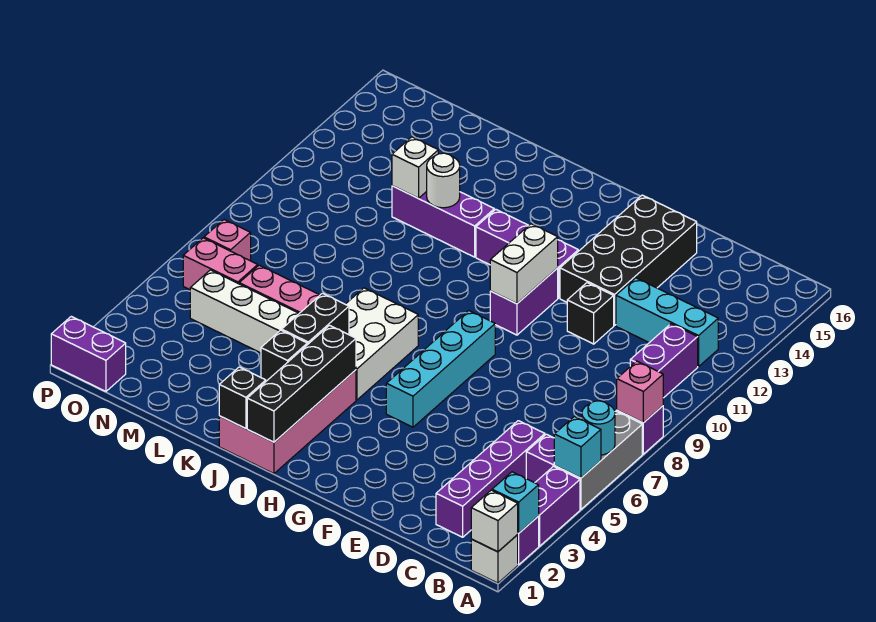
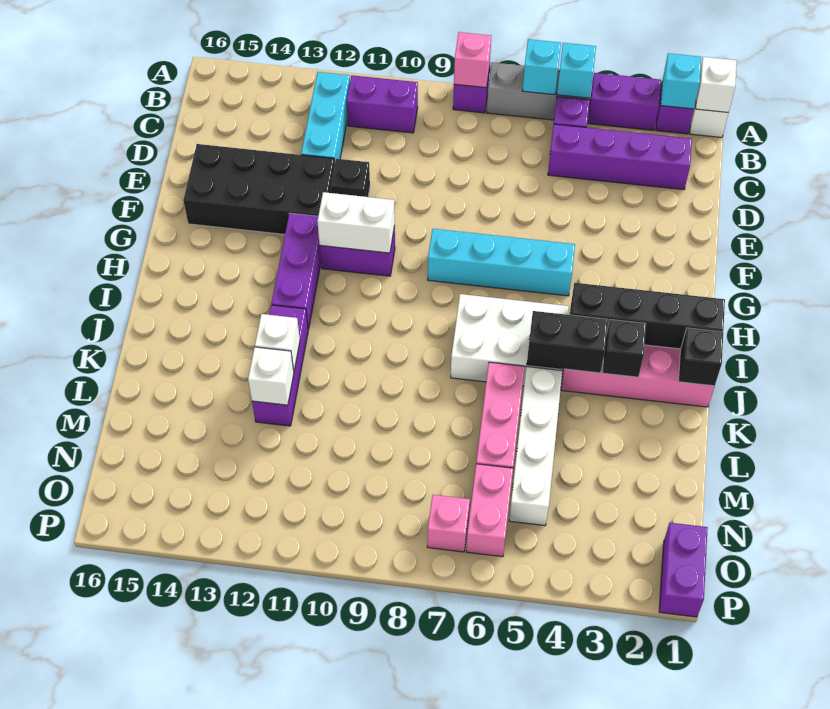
cyan 1x1 round brick [582,401,615,455] -> cyan 1x1 brick [523,39,561,95]
white 1x1 round brick [427,153,460,208] -> white 1x1 brick [255,314,300,371]

